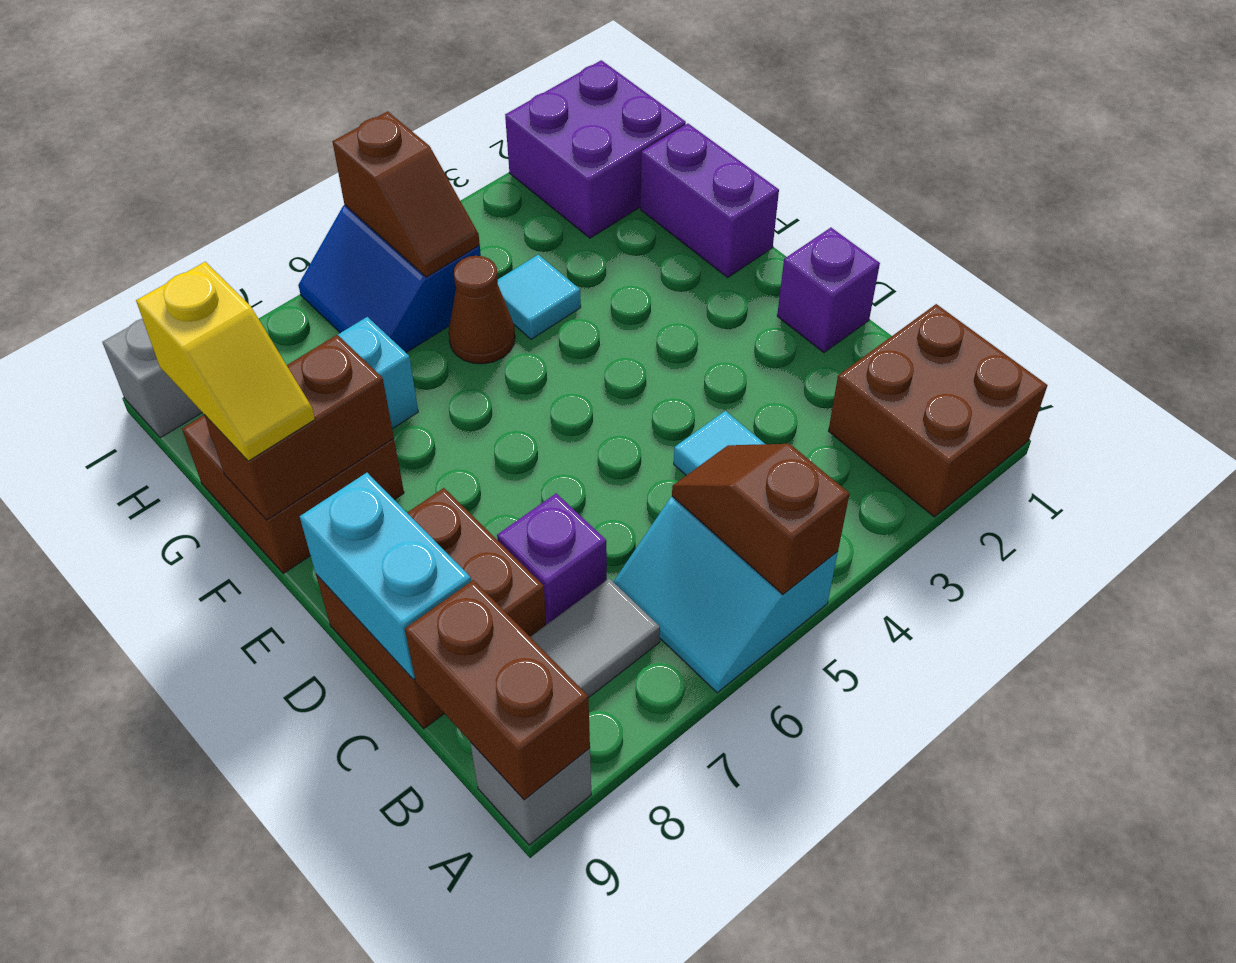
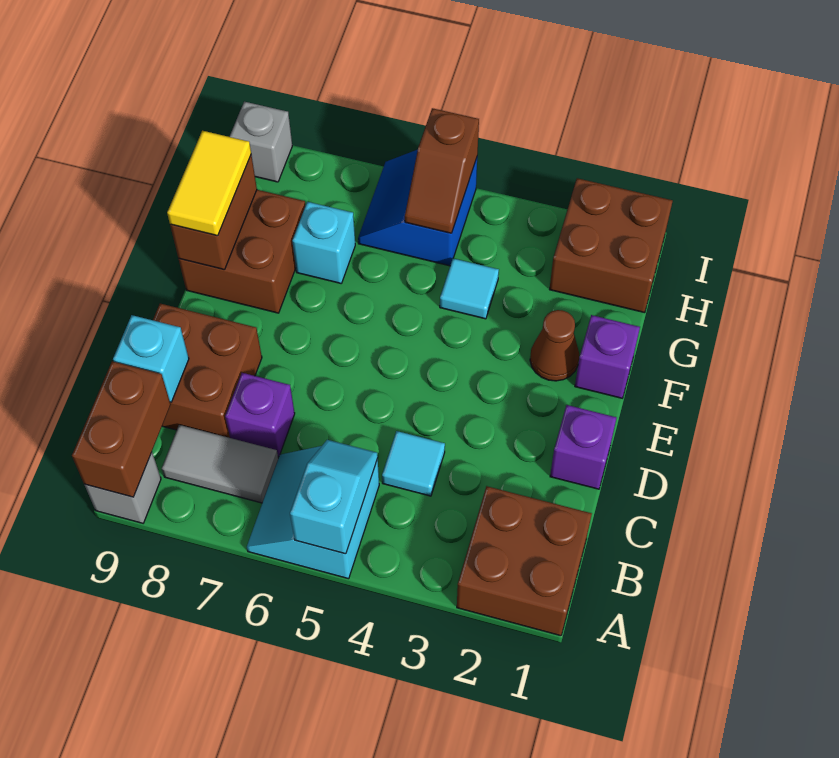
brown 1x2 slope [672,444,849,595] -> cyan 1x2 slope [290,440,378,554]
cyan 1x2 brick [300,473,471,680] -> cyan 1x1 brick [113,315,189,402]
purple 1x2 brick [641,123,779,277] -> purple 1x1 brick [575,315,640,398]
brown 1x2 brick [205,335,394,520] -> brown 1x2 brick turned to [170,155,257,270]
yellow 1x2 slope [136,262,315,461] -> yellow 1x2 tile [167,131,251,236]
brown 1x1 cone [448,256,515,364] -> brown 1x1 cone moved to [530,310,579,381]
purple 2x2 brick [505,60,686,238] -> brown 2x2 brick [549,178,673,313]

